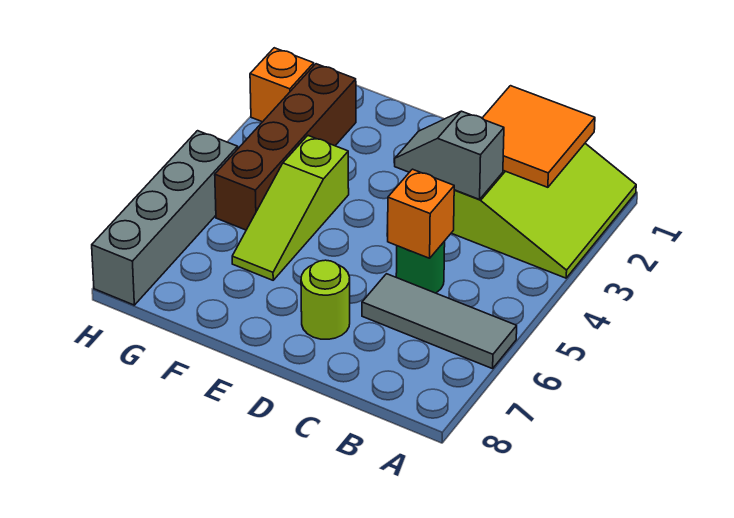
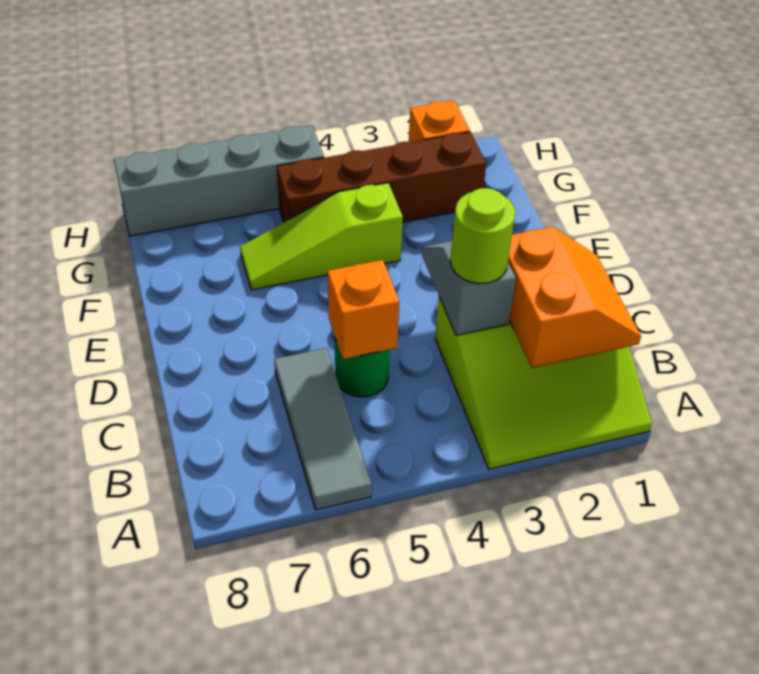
orange 2x2 tile [482,86,595,187] -> orange 2x2 slope [508,227,641,368]
lime 1x1 round brick [301,260,350,339] -> lime 1x1 round brick moved to [450,188,515,284]

